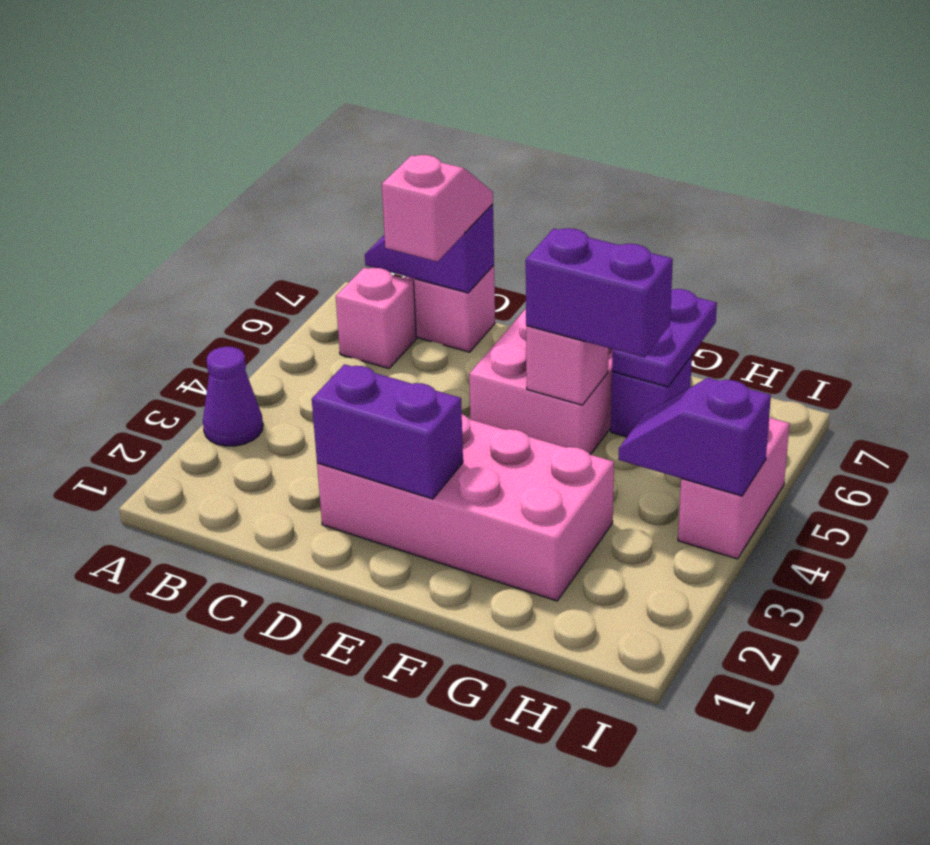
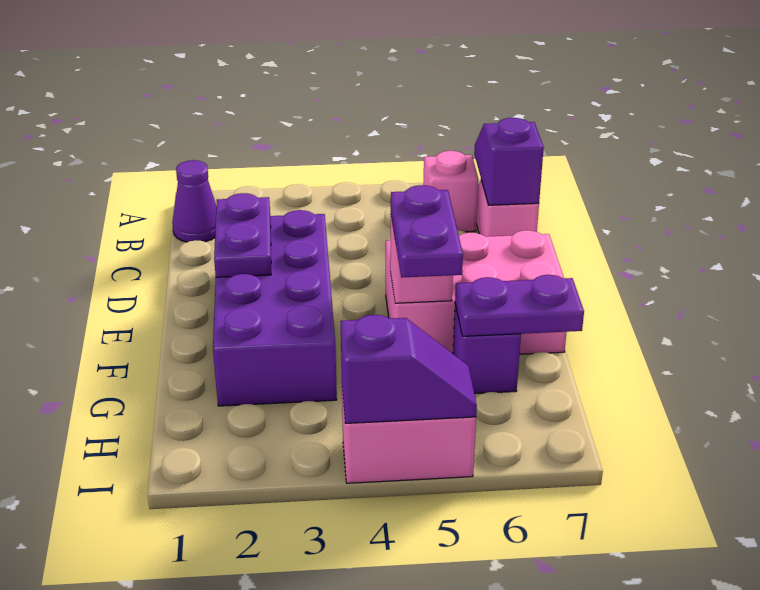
purple 1x1 cone [203,347,263,446] -> purple 1x1 cone moved to [172,160,216,242]
pink 1x2 slope [382,155,493,262] -> none
pink 2x4 brick [317,414,614,601] -> purple 2x4 brick [213,210,337,406]
purple 1x2 brick [312,364,463,499] -> purple 1x2 plate [214,193,271,277]
purple 1x2 brick [526,228,673,358] -> purple 1x2 plate [391,185,463,278]
purple 1x2 slope [618,378,771,496] -> purple 1x2 slope turned to [341,315,477,423]

